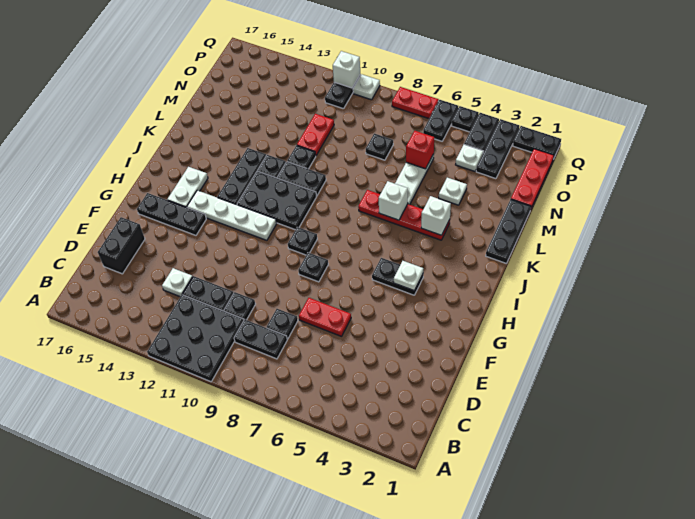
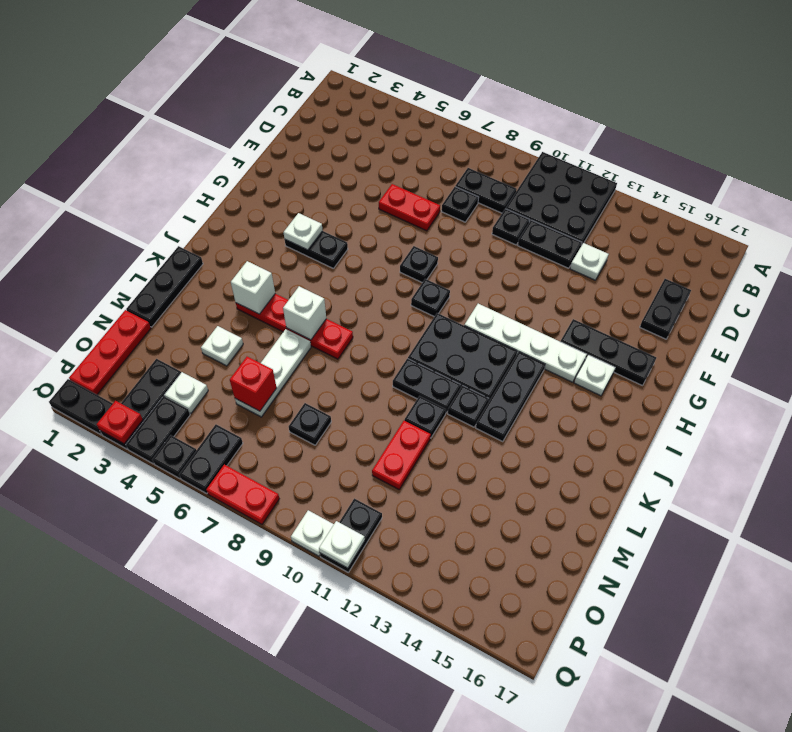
black 1x2 brick [98,217,145,274] -> black 1x2 plate [640,279,691,339]
white 1x2 plate [167,167,208,207] -> white 1x1 plate [574,355,615,396]
none -> red 1x1 plate [97,401,143,444]
white 1x1 brick [333,51,360,88] -> white 1x1 plate [319,521,365,568]

